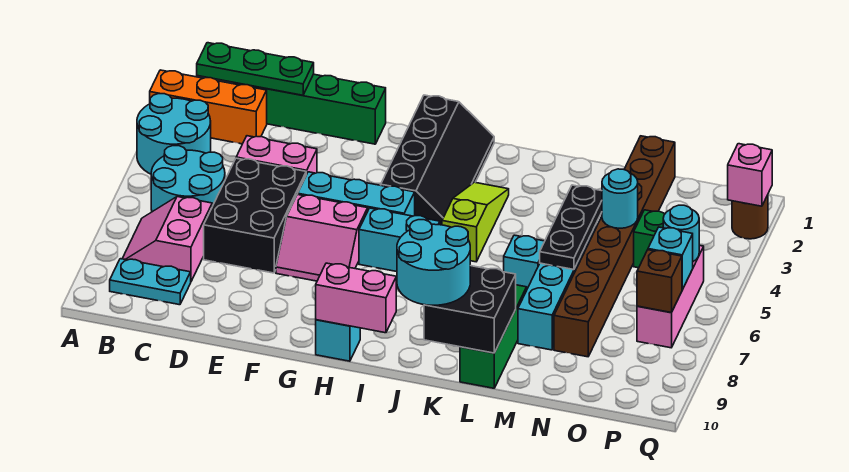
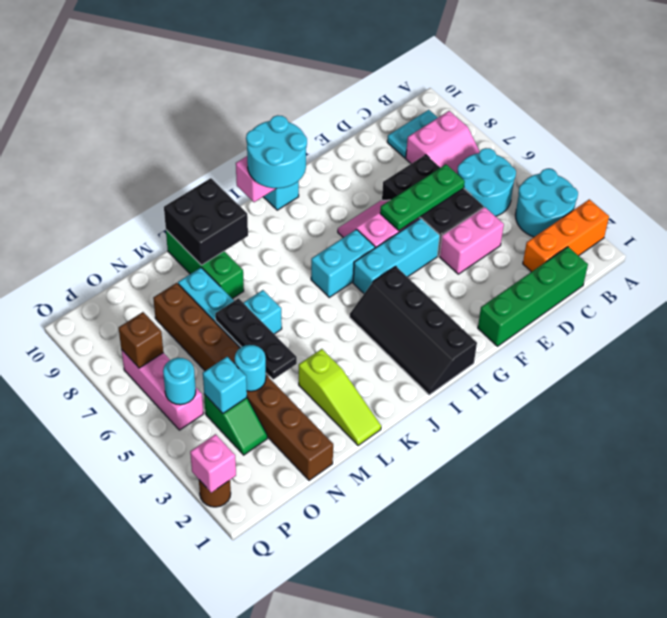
green 1x3 plate [197,43,314,95] -> green 1x3 plate moved to [380,164,465,231]
pink 2x2 slope [122,197,212,281] -> pink 2x2 slope turned to [406,111,480,173]
lime 1x3 slope [442,182,509,262] -> lime 1x3 slope moved to [299,349,381,446]
cyan 2x2 round brick [397,220,470,305] -> cyan 2x2 round brick moved to [246,115,307,188]
cyan 1x1 brick [648,227,693,290] -> cyan 1x1 brick moved to [203,357,247,413]

